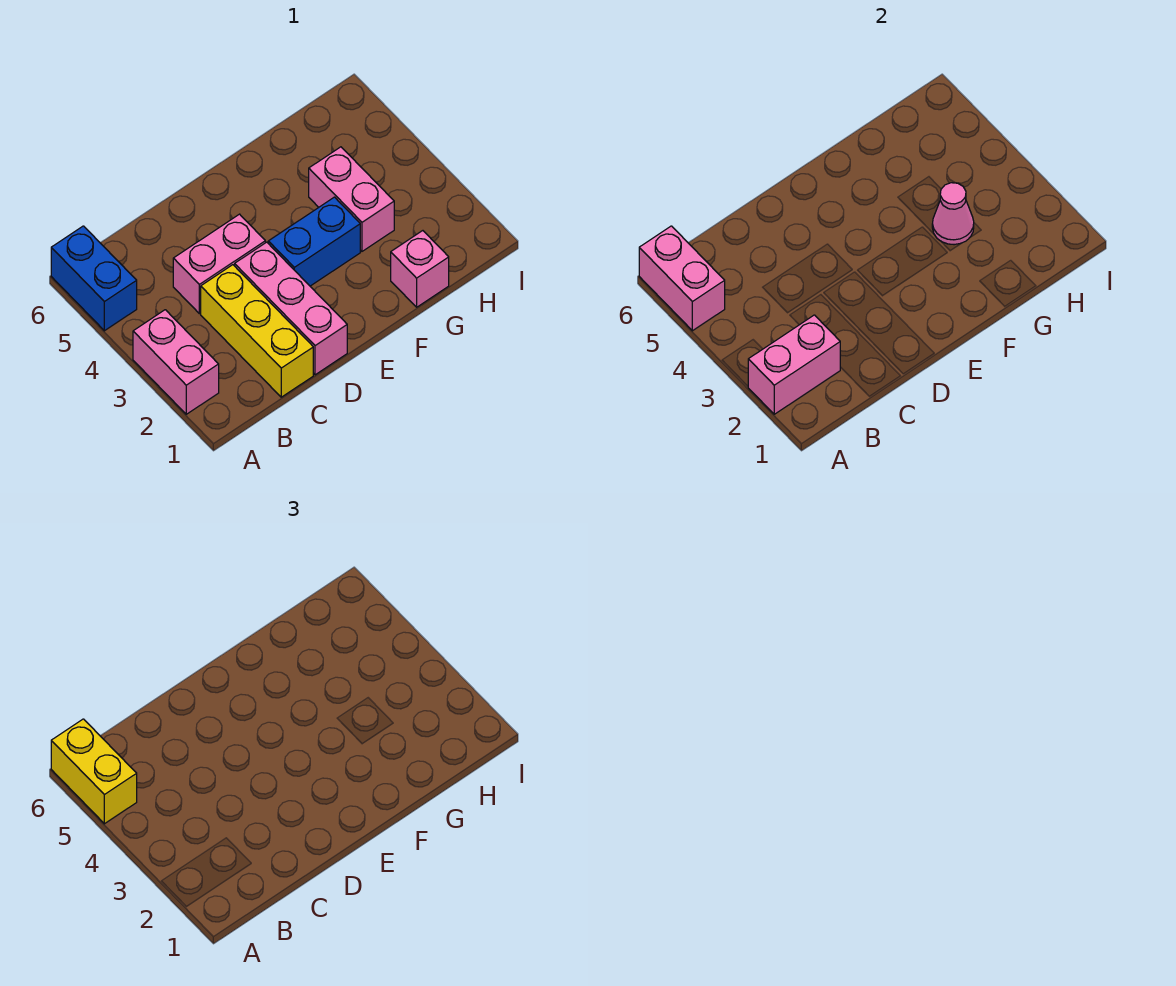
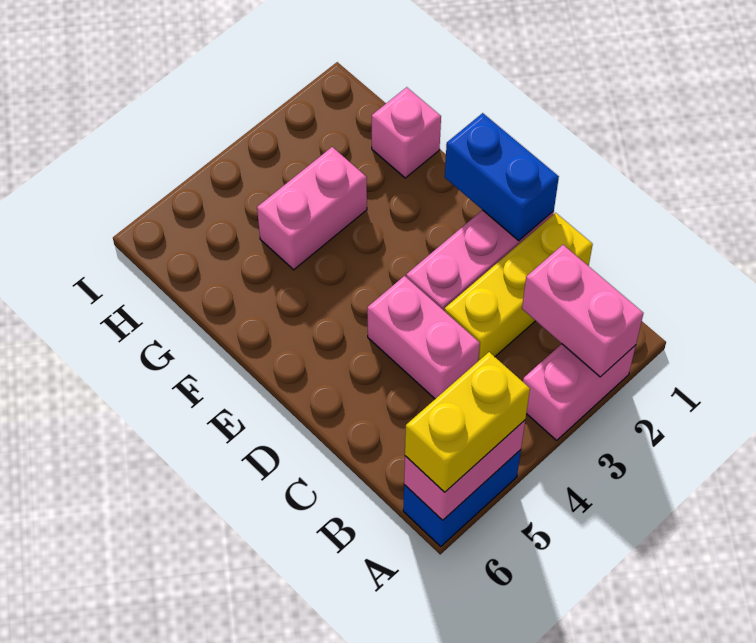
blue 1x2 brick [268,197,360,286] -> blue 1x2 brick moved to [445,113,559,240]
pink 1x1 cone [932,183,974,245] -> none

